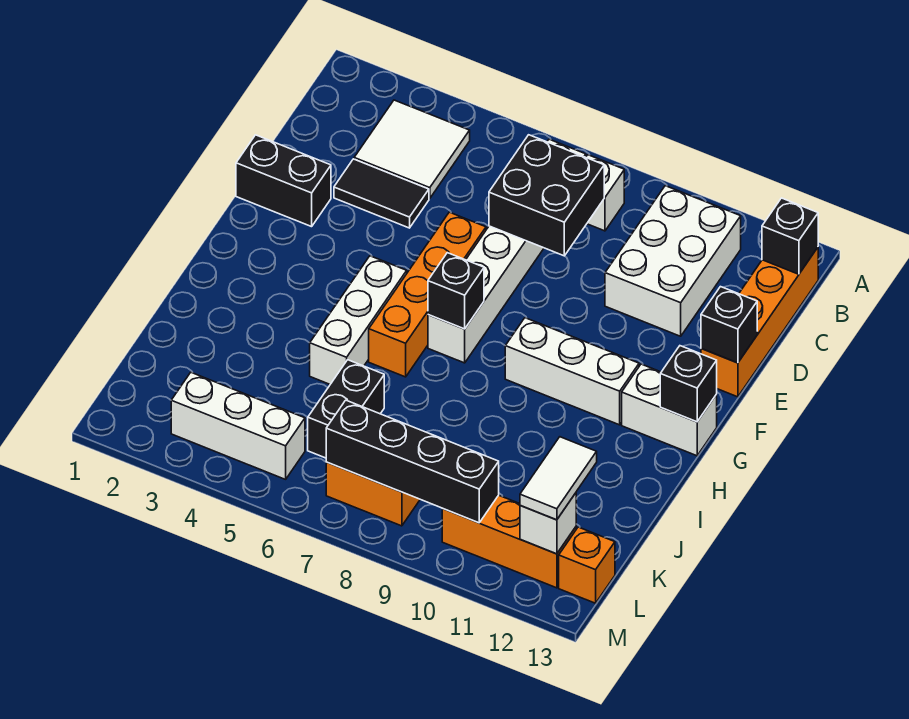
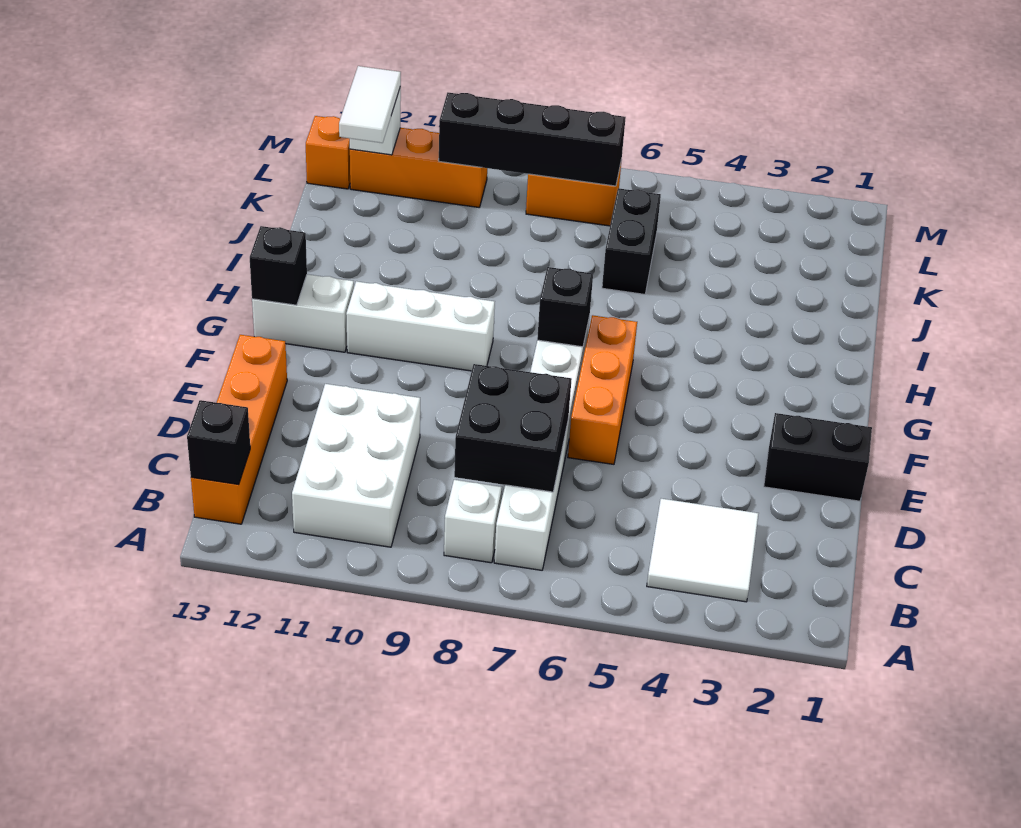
black 1x2 tile [334,159,429,228] -> none
orange 1x4 brick [369,212,486,377] -> orange 1x3 brick [568,315,637,464]
black 1x1 brick [701,287,757,363] -> none
white 1x3 brick [310,256,407,384] -> none
white 1x3 brick [171,373,305,479] -> none

